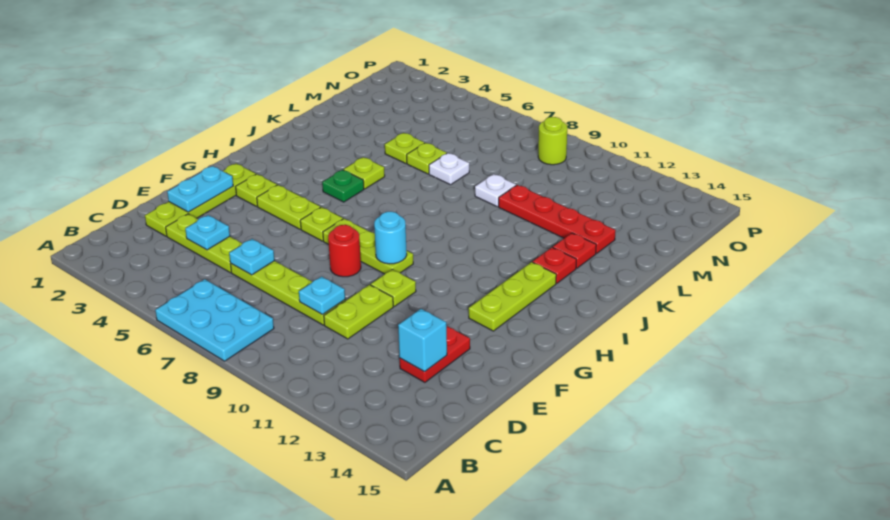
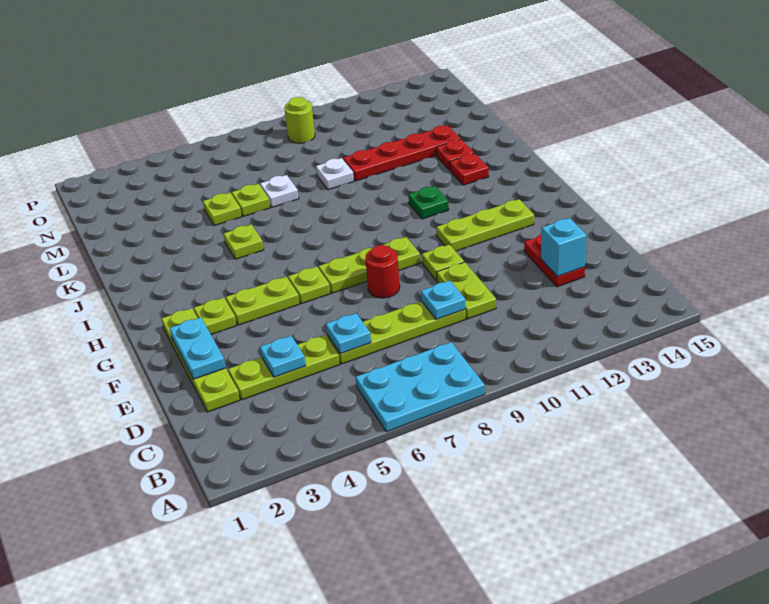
cyan 1x1 round brick [374,212,407,264] -> none
lime 1x3 plate [469,262,556,331] -> lime 1x3 plate turned to [436,199,534,251]
green 1x1 plate [322,170,364,202] -> green 1x1 plate moved to [409,186,449,219]

